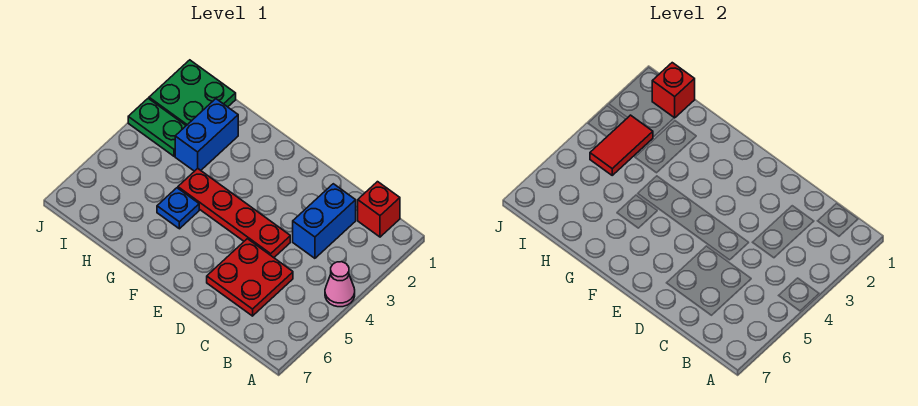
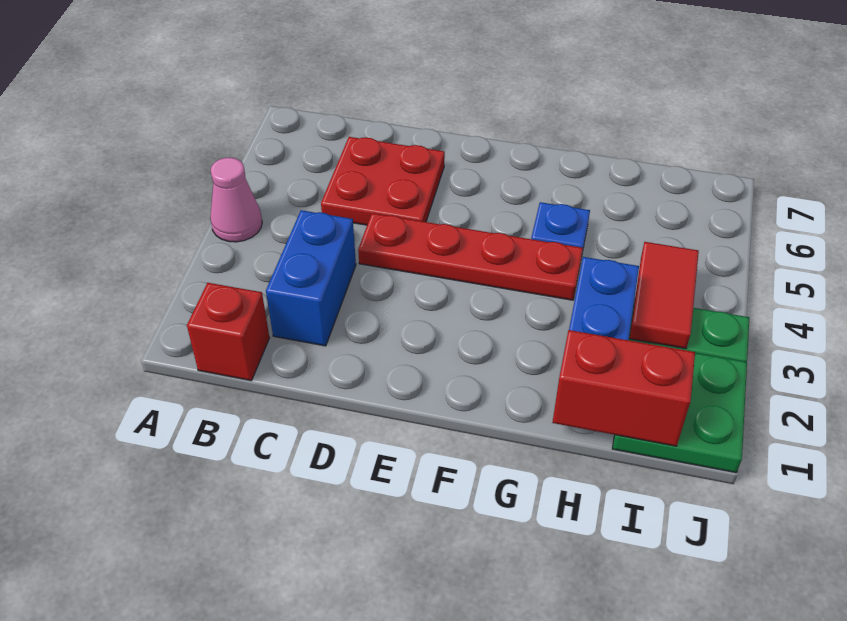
red 1x1 brick [652,63,695,118] -> red 1x2 brick [552,330,695,446]

